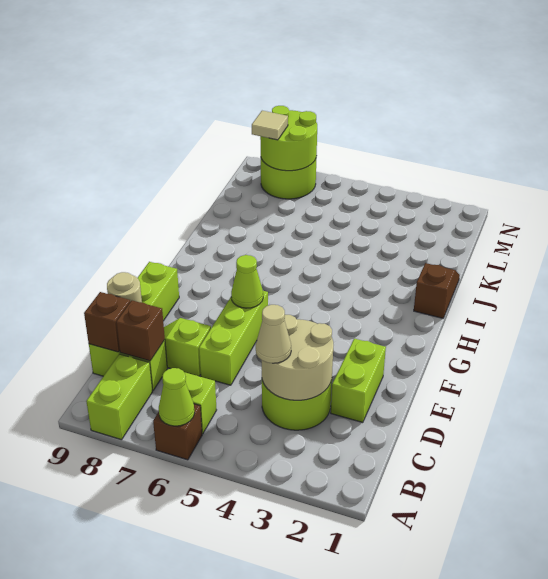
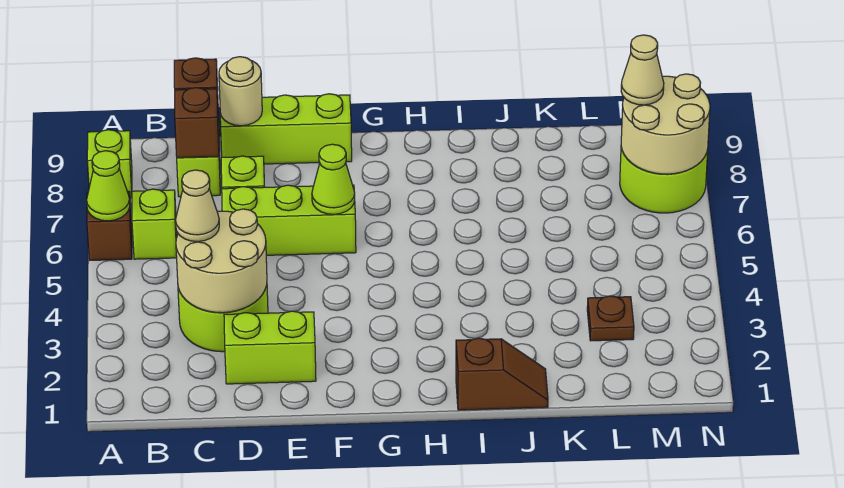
lime 1x2 brick [86,354,153,440] -> lime 1x1 brick [87,130,132,198]
none -> brown 1x1 plate [587,296,634,341]
lime 2x2 round brick [260,106,317,171] -> tan 2x2 round brick [621,74,710,174]
tan 1x1 tile [252,111,288,140] -> tan 1x1 cone [621,35,664,105]

